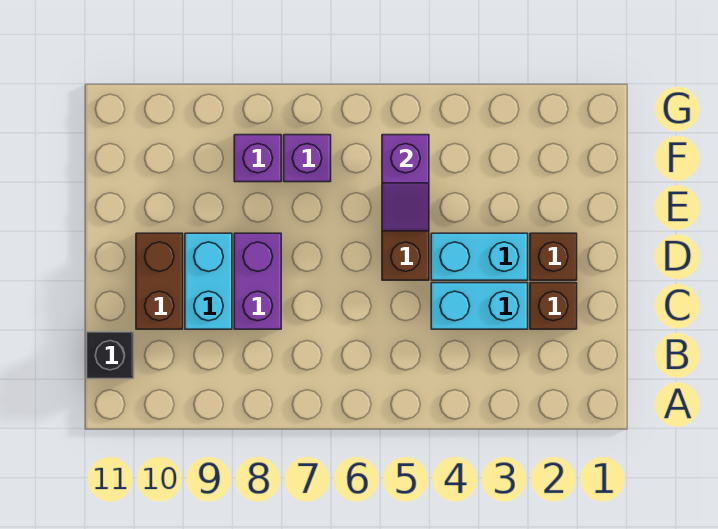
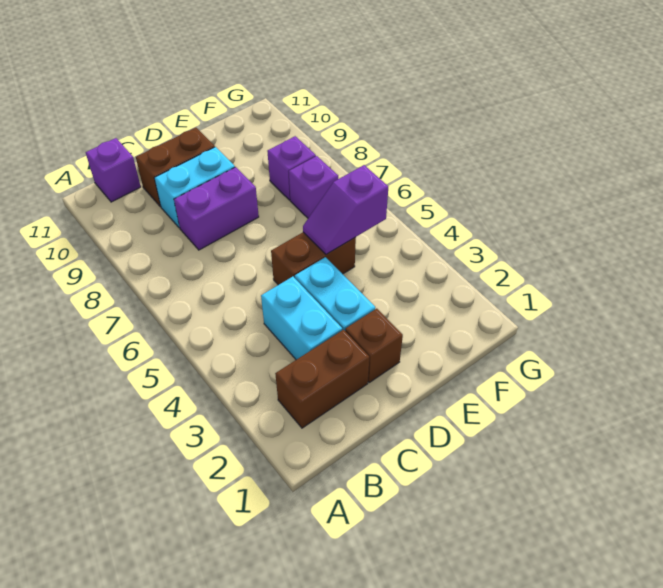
black 1x1 brick [87,332,134,379] -> purple 1x1 brick [86,138,141,202]
brown 1x1 brick [530,283,577,329] -> brown 1x2 brick [275,330,369,428]

